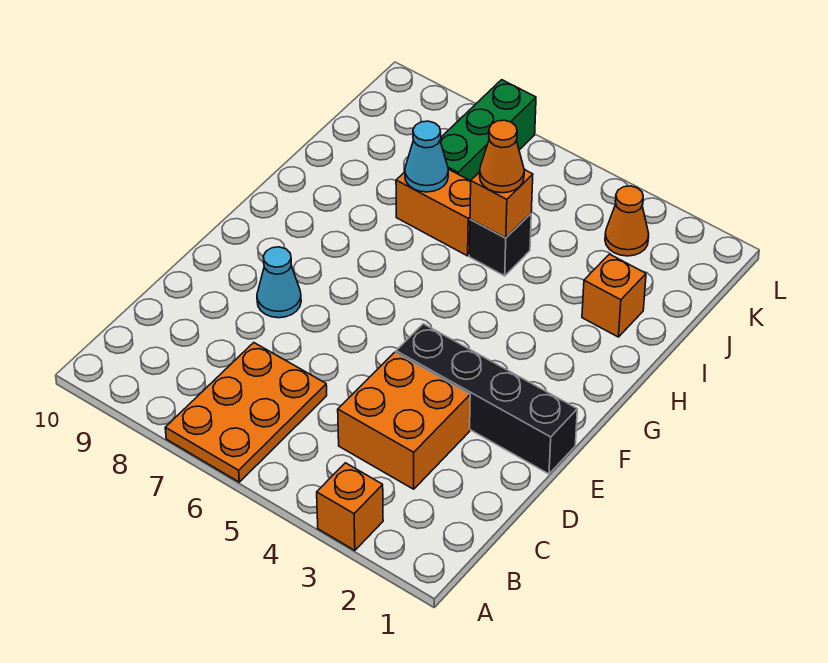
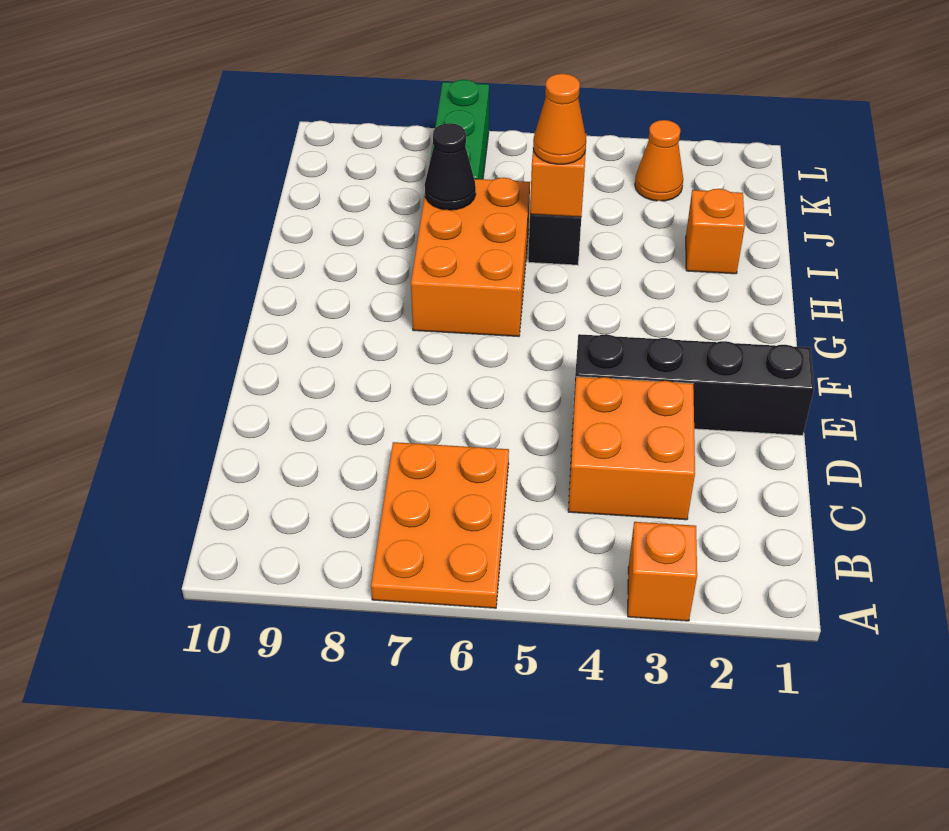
cyan 1x1 cone [257,247,301,318] -> none
orange 1x2 brick [396,169,471,256] -> orange 2x3 brick [411,178,530,337]
cyan 1x1 cone [405,121,448,192] -> black 1x1 cone [425,123,476,210]

